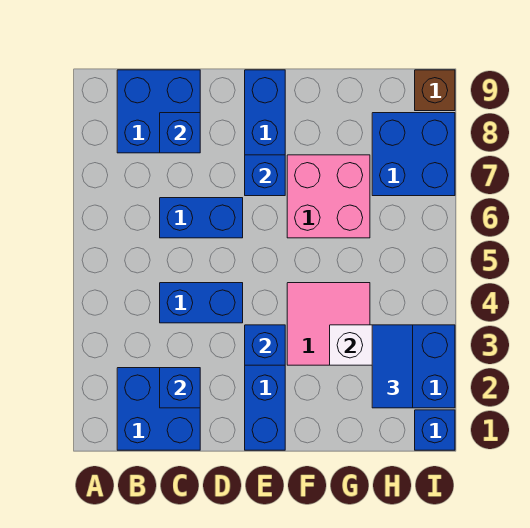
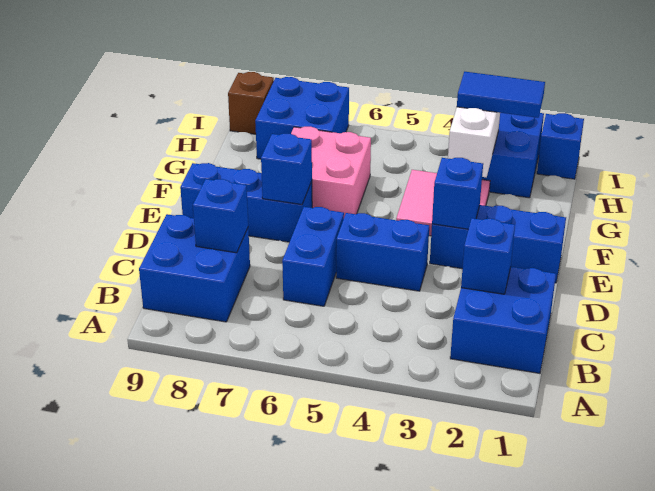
blue 1x2 brick [160,283,243,323] -> blue 1x2 brick turned to [336,213,429,291]

